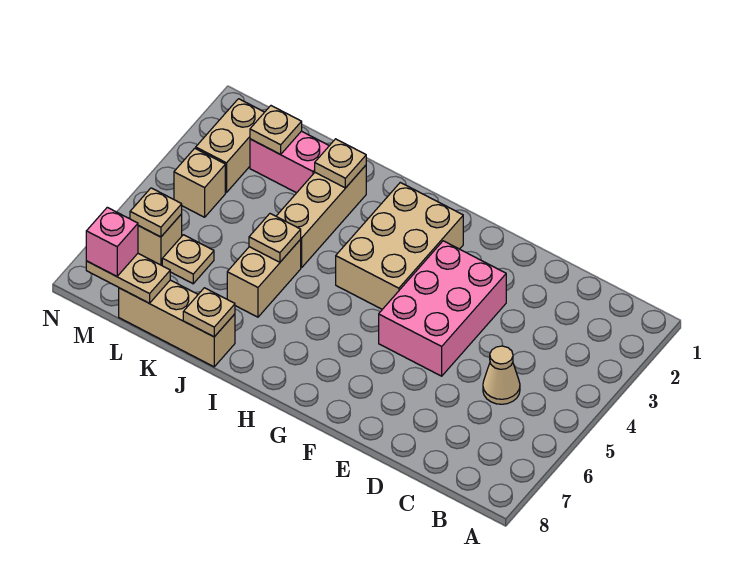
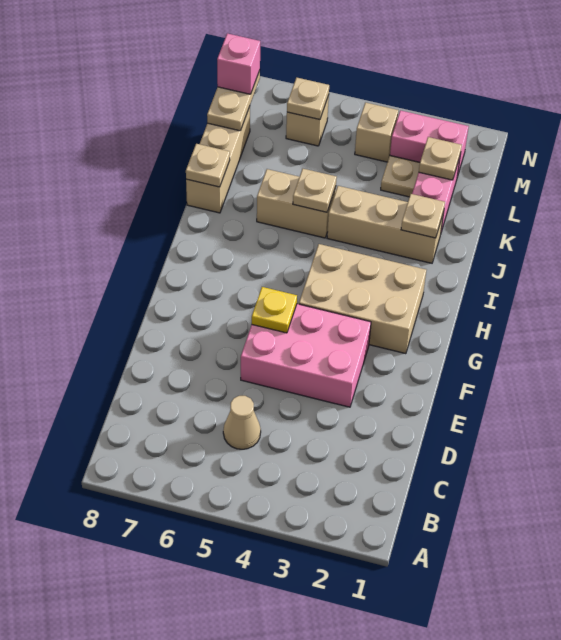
none -> yellow 1x1 plate [252,287,297,333]
tan 1x1 plate [162,235,214,284] -> tan 1x1 plate moved to [381,156,420,197]
tan 1x2 brick [196,99,264,193] -> pink 1x2 brick [390,110,469,177]

